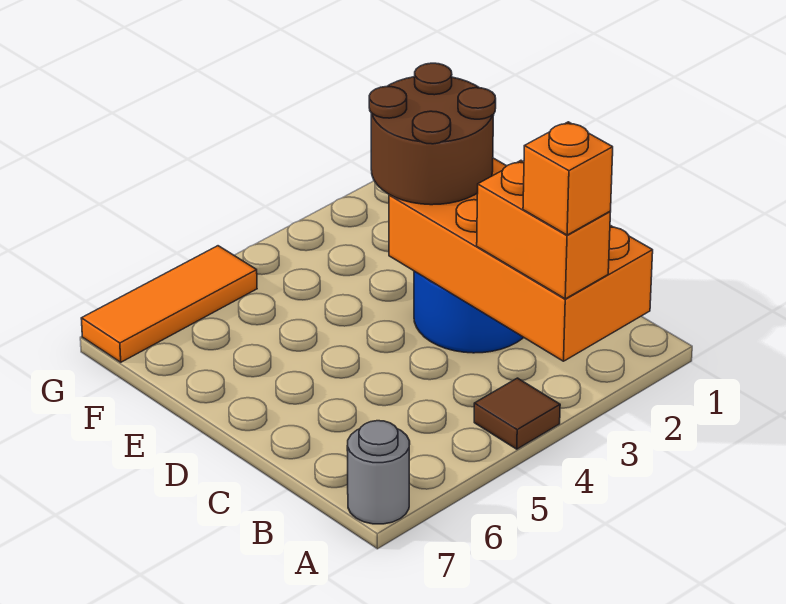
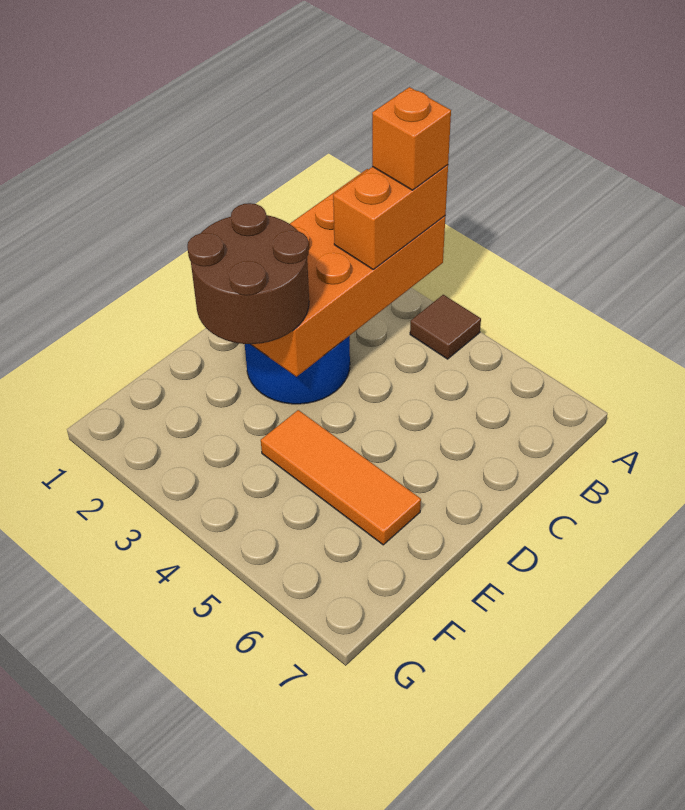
grey 1x1 round brick [347,421,410,524] -> none
orange 1x3 tile [81,246,257,362] -> orange 1x3 tile moved to [261,410,421,545]

